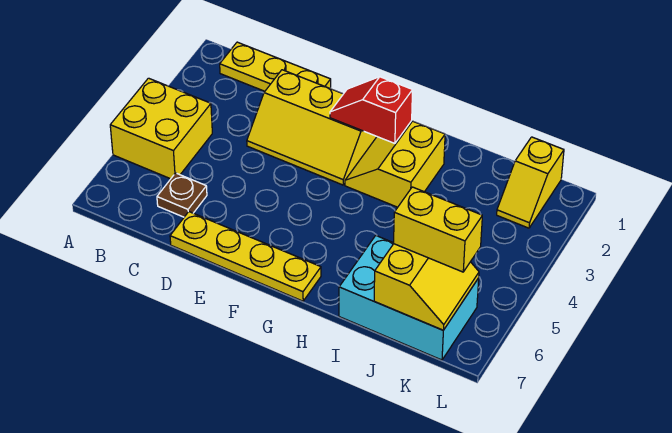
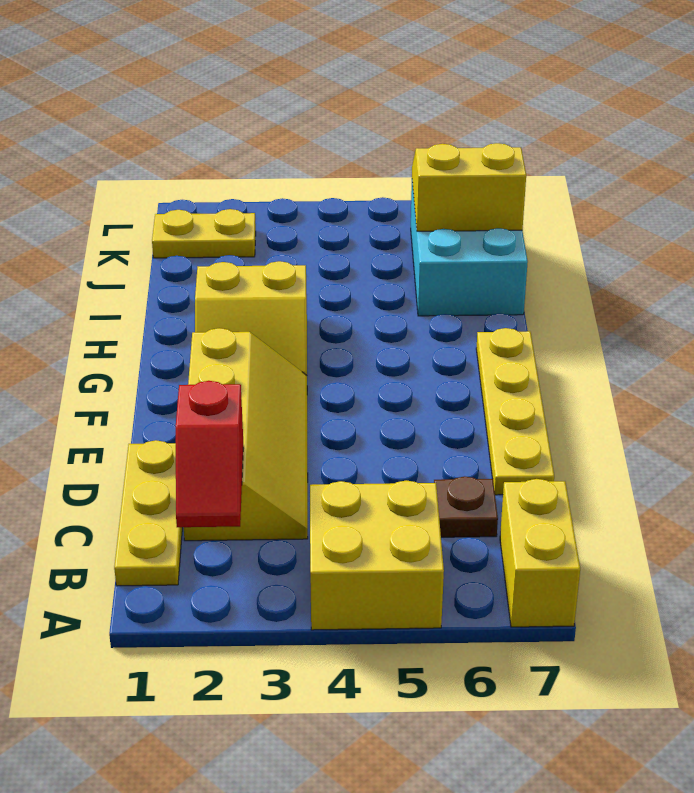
yellow 2x3 slope [247,70,377,185] -> yellow 2x4 slope [184,328,308,541]
red 1x2 slope [330,77,413,143] -> red 1x2 slope moved to [176,381,243,527]
yellow 1x2 brick [394,187,482,272] -> yellow 1x2 brick moved to [500,479,580,627]
yellow 1x2 slope [497,137,564,228] -> yellow 1x2 plate [152,209,256,258]

